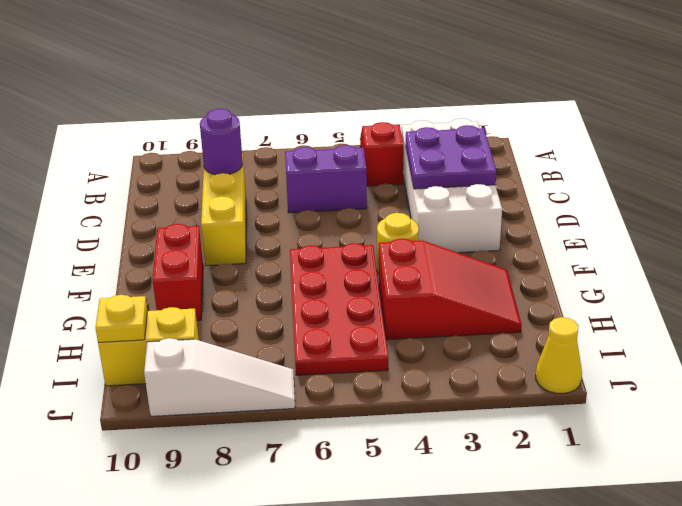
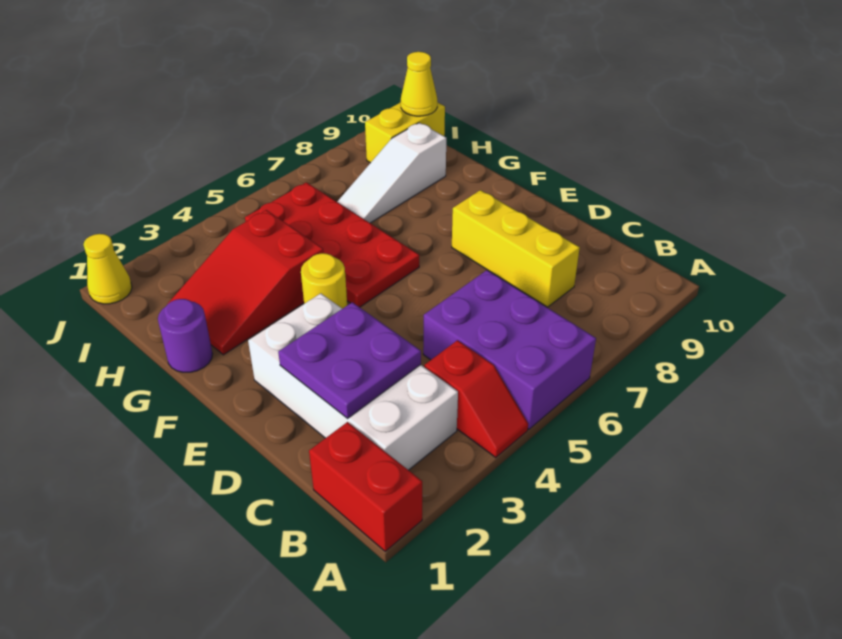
purple 1x2 brick [285,145,367,213] -> purple 2x3 brick [423,270,596,429]
purple 1x1 round brick [200,109,243,175] -> purple 1x1 round brick moved to [158,299,213,372]
red 1x2 brick [153,224,203,320] -> red 1x2 brick moved to [309,422,422,551]
yellow 1x1 plate [96,295,147,342] -> yellow 1x1 cone [401,52,437,116]
white 1x3 slope [144,338,295,416] -> white 1x3 slope moved to [337,123,446,223]

